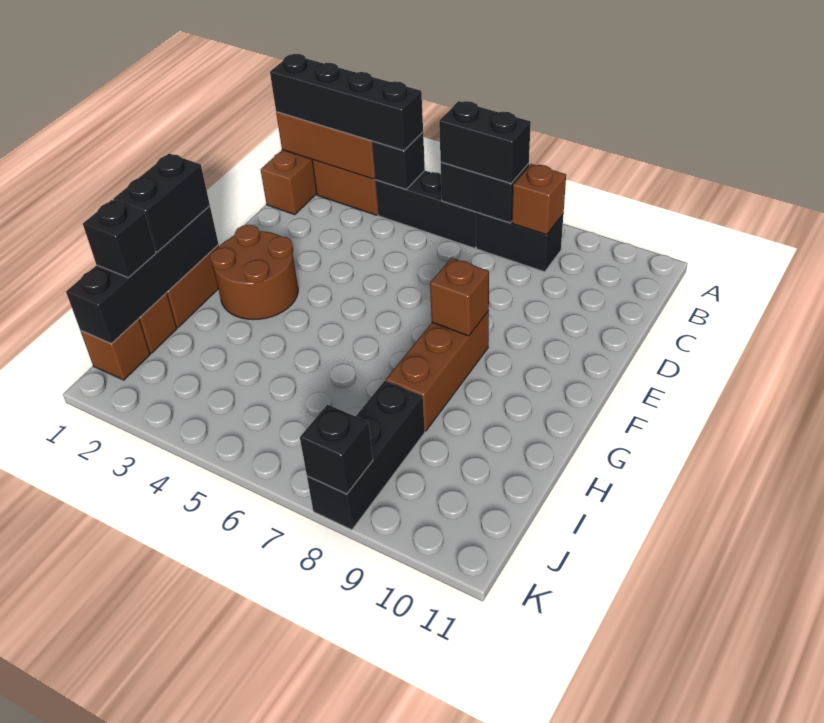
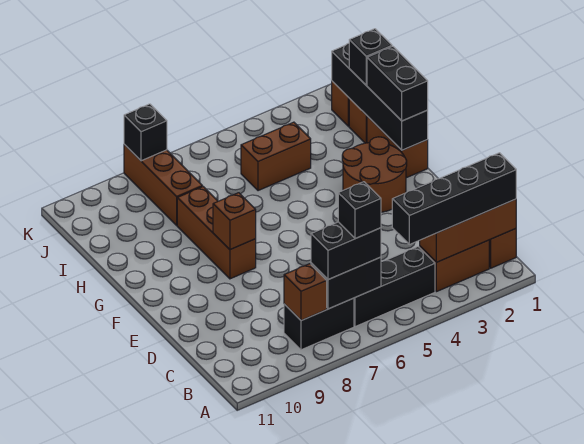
black 1x1 brick [372,132,425,189] -> black 1x1 brick moved to [338,182,381,239]
none -> brown 1x2 brick [241,122,311,191]
black 1x3 brick [307,381,425,530] -> brown 1x3 brick [124,145,202,225]

